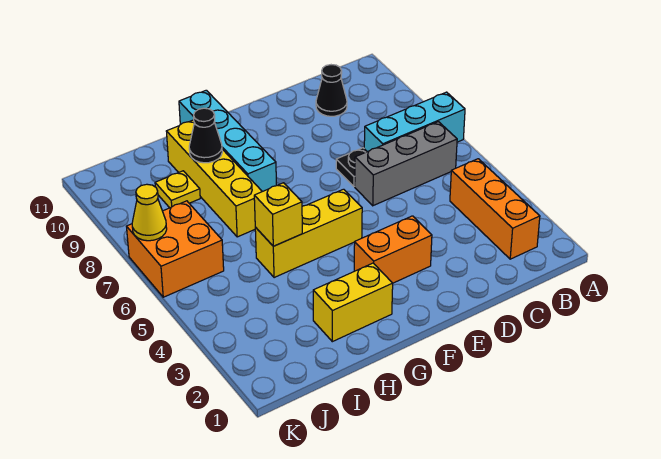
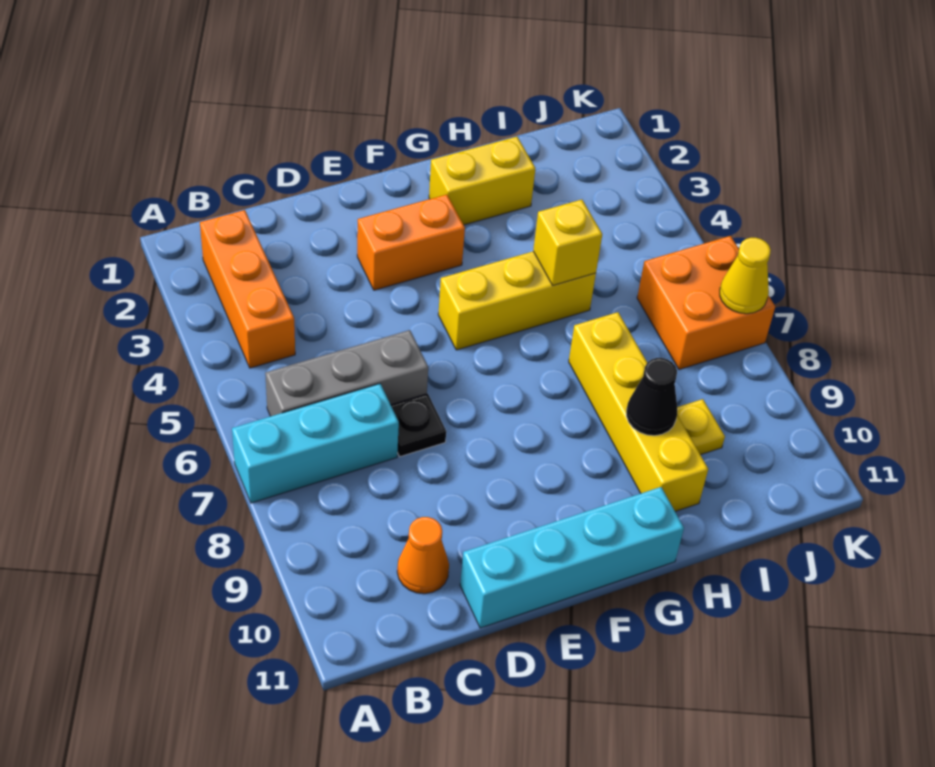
black 1x1 cone [316,65,347,116] -> orange 1x1 cone [397,517,449,594]
cyan 1x4 brick [179,90,276,192] -> cyan 1x4 brick turned to [460,487,684,628]

